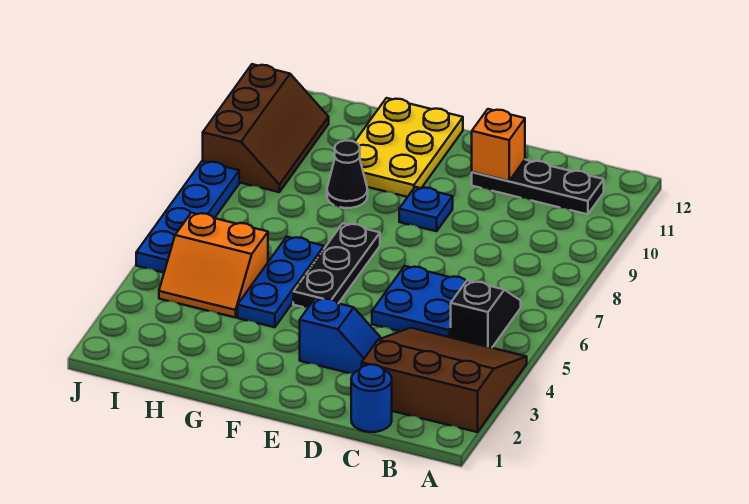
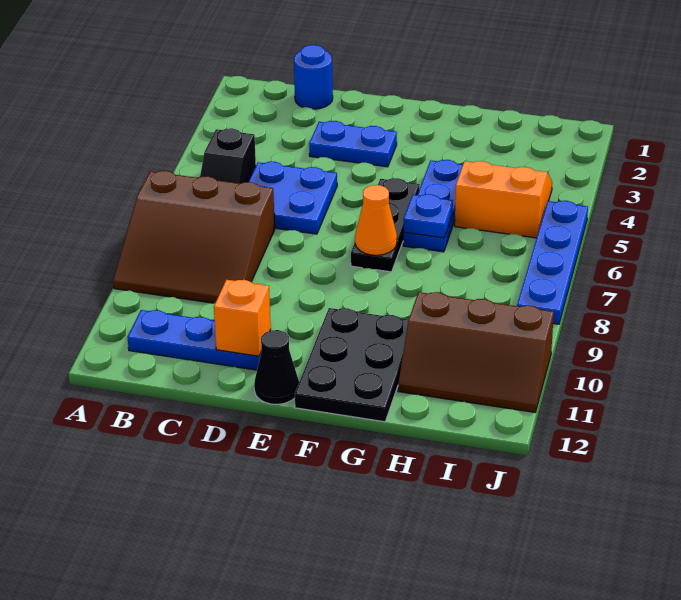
brown 3x3 slope [362,328,527,432] -> brown 3x3 slope moved to [113,171,275,303]
black 1x3 plate [472,160,604,214] -> blue 1x3 plate [128,310,261,370]
blue 1x2 slope [300,298,381,373] -> blue 1x2 plate [309,121,397,167]
blue 1x1 plate [399,187,453,231] -> blue 1x1 plate moved to [403,194,453,238]
none -> orange 1x1 cone [355,185,397,255]
yellow 2x3 plate [355,98,463,197] -> black 2x3 plate [295,308,408,422]
black 1x1 cone [327,140,368,208] -> black 1x1 cone moved to [254,330,299,404]
brown 2x3 slope [203,64,329,192] -> brown 2x3 slope turned to [398,292,554,412]

